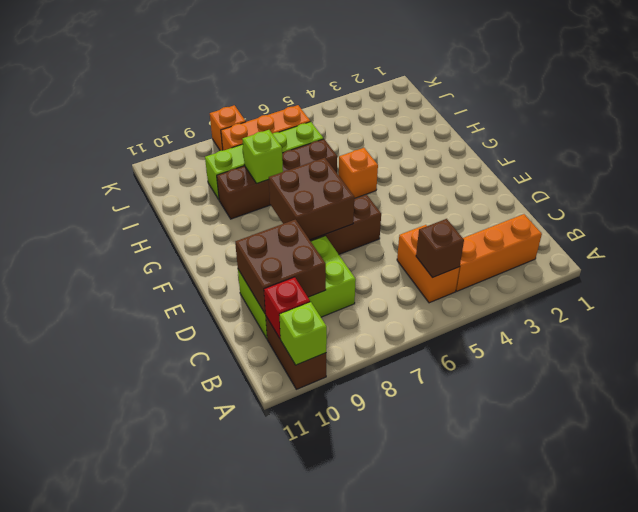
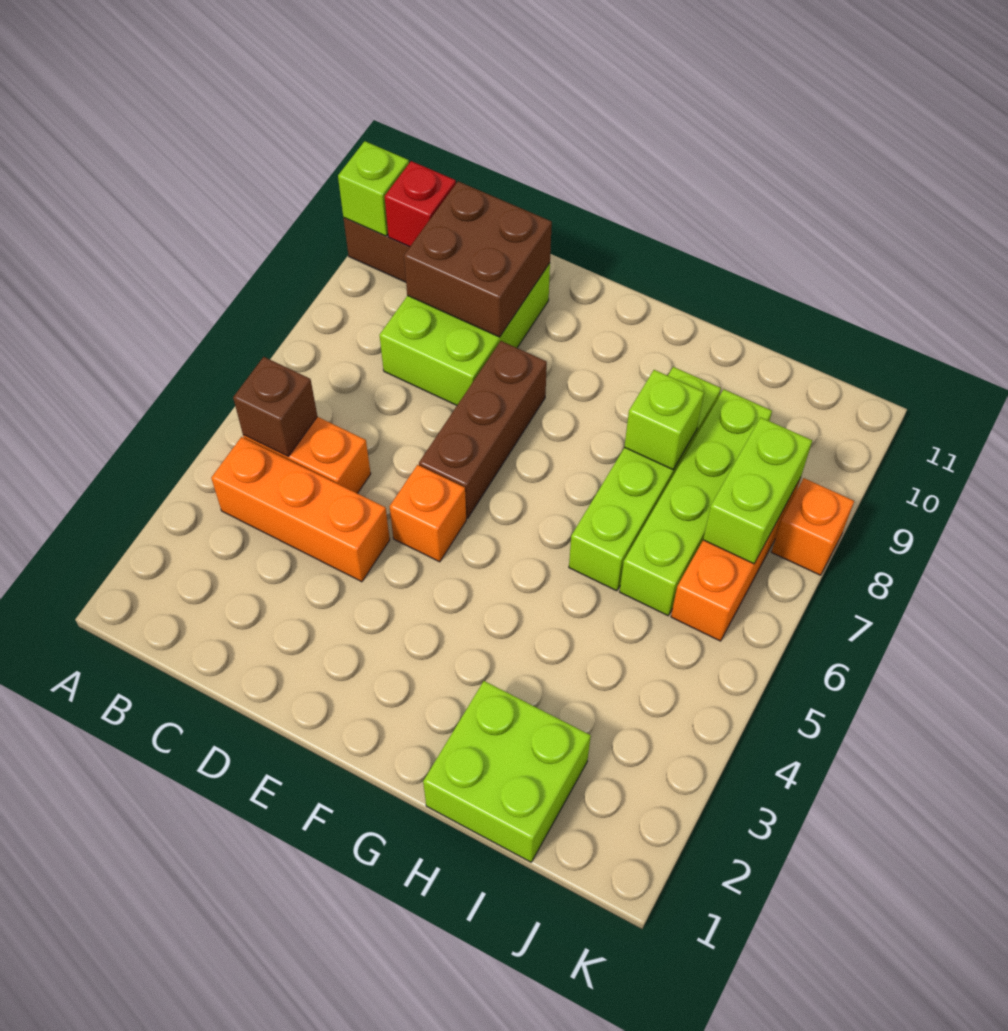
orange 1x3 brick [456,214,542,291] -> orange 1x3 brick turned to [211,437,390,582]
brown 2x2 brick [268,158,354,240] -> none
orange 1x1 brick [339,148,378,199] -> orange 1x1 brick moved to [390,465,466,562]
none -> lime 2x2 brick [423,681,591,862]
brown 1x4 brick [217,139,337,219] -> lime 1x4 brick [569,367,721,591]
none -> lime 1x2 brick [703,417,812,564]

